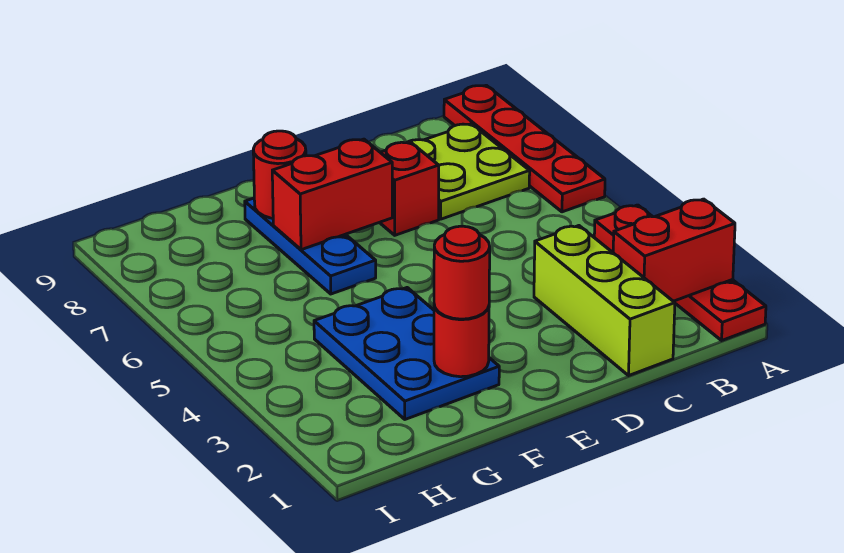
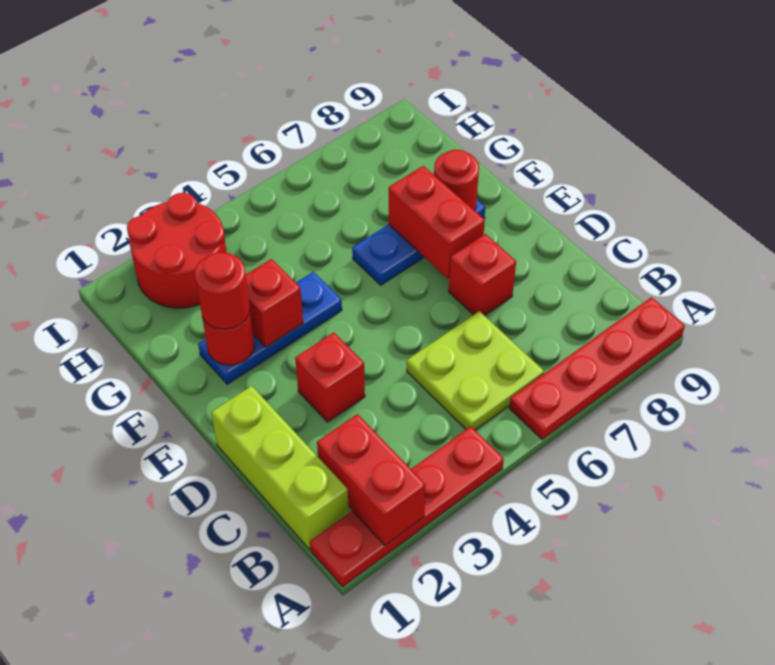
lime 2x2 plate [407,124,530,219] -> lime 2x2 plate moved to [407,311,544,430]
lime 1x3 brick [534,226,675,375] -> lime 1x3 brick turned to [211,386,349,549]
none -> red 1x1 brick [295,332,365,422]
blue 2x3 plate [314,288,499,419] -> blue 1x3 plate [198,272,342,384]
none -> red 1x1 brick [246,259,303,347]
none -> red 2x2 round brick [127,193,227,308]

